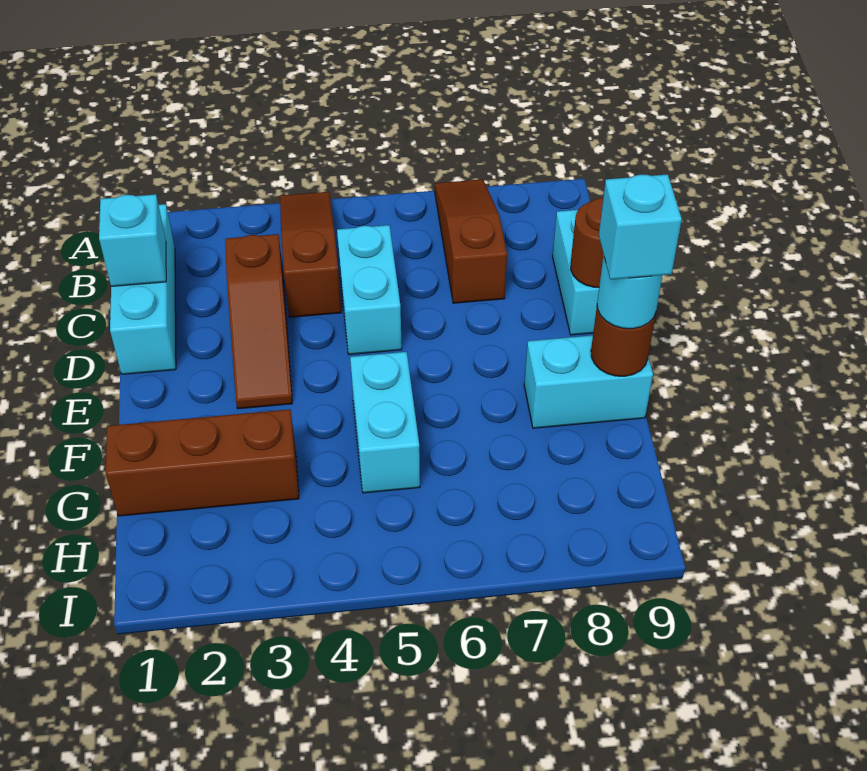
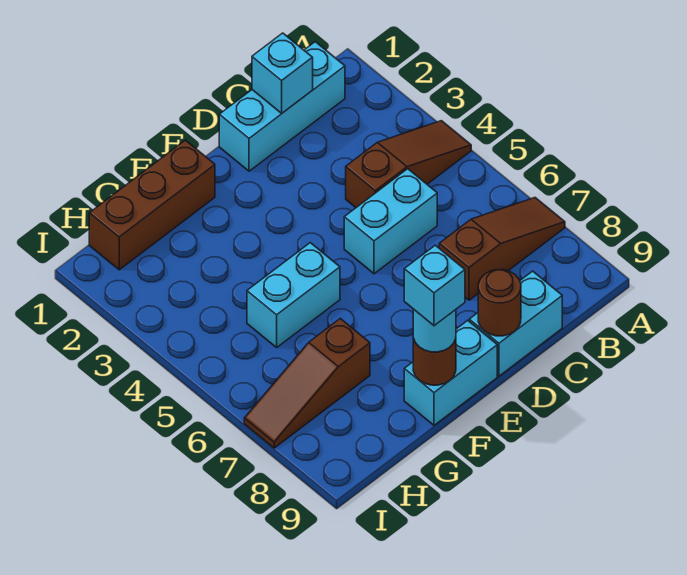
brown 1x3 slope [225,234,292,409] -> brown 1x3 slope moved to [244,318,370,448]
cyan 1x2 brick [524,335,653,428] -> cyan 1x2 brick turned to [404,320,497,425]
brown 1x3 brick [106,409,299,516] -> brown 1x3 brick turned to [89,140,215,270]

